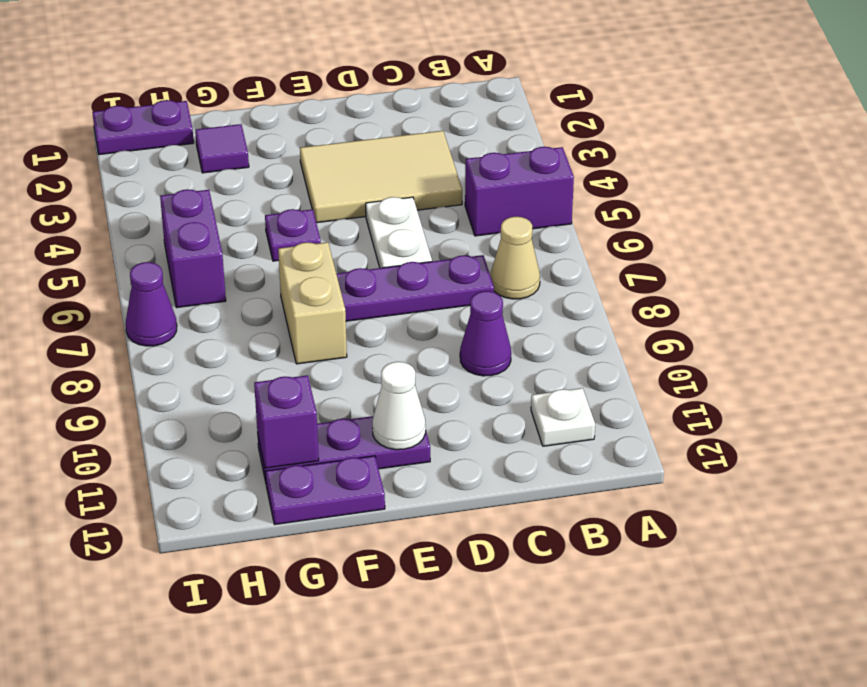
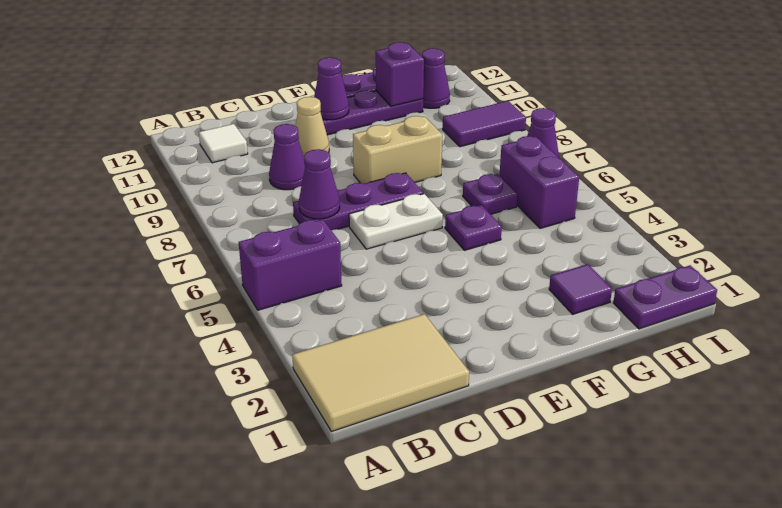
tan 1x1 cone [491,217,540,299] -> tan 1x1 cone moved to [295,97,329,157]
white 1x1 plate [531,388,595,446] -> white 1x1 tile [199,124,248,163]
tan 2x3 tile [300,131,462,223] -> tan 2x3 tile moved to [292,314,469,432]
none -> purple 1x1 cone [299,149,340,219]
white 1x2 plate [366,197,432,268] -> white 1x2 plate turned to [349,194,443,249]
white 1x1 cone [372,362,426,450] -> purple 1x1 cone [314,58,349,120]
tan 1x2 brick [278,242,347,364] -> tan 1x2 brick turned to [353,116,442,184]
none -> purple 1x1 plate [463,174,518,214]
none -> purple 1x2 tile [443,101,526,147]
none -> purple 1x1 cone [422,48,450,108]

